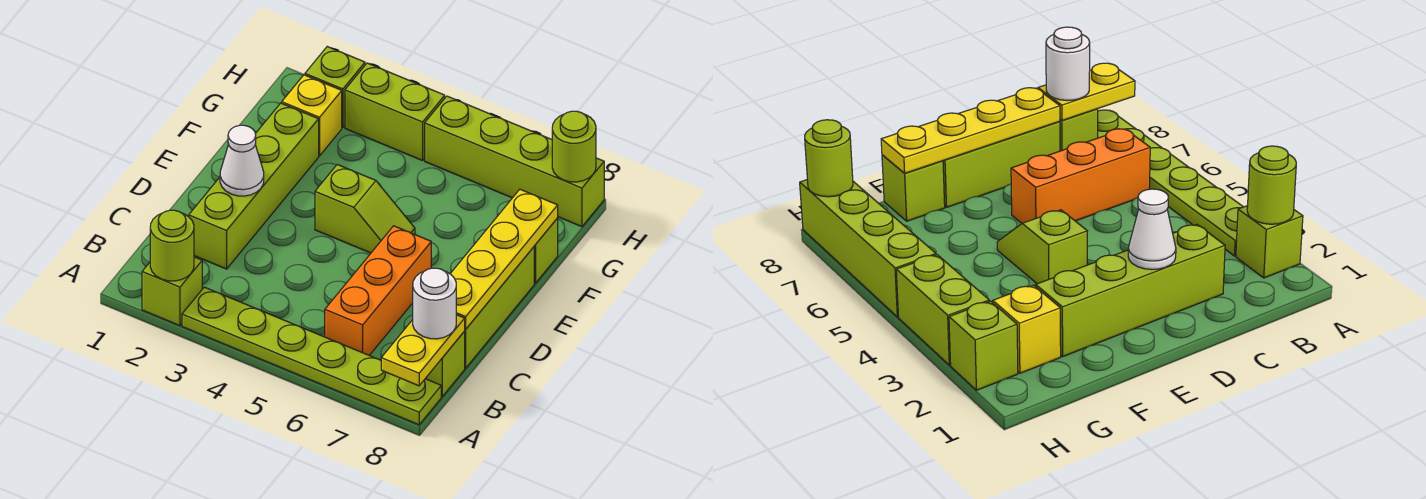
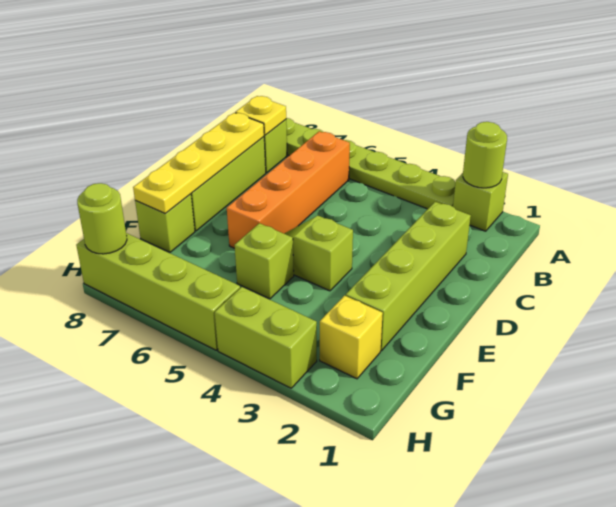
yellow 1x2 plate [381,315,465,386] -> yellow 1x1 plate [235,96,286,135]
orange 1x3 brick [325,226,431,355] -> orange 1x4 brick [227,131,350,248]
white 1x1 round brick [413,268,456,339] -> none
white 1x1 cone [220,125,264,196] -> none
lime 1x1 brick [305,47,365,128] -> lime 1x1 brick moved to [235,223,294,299]

